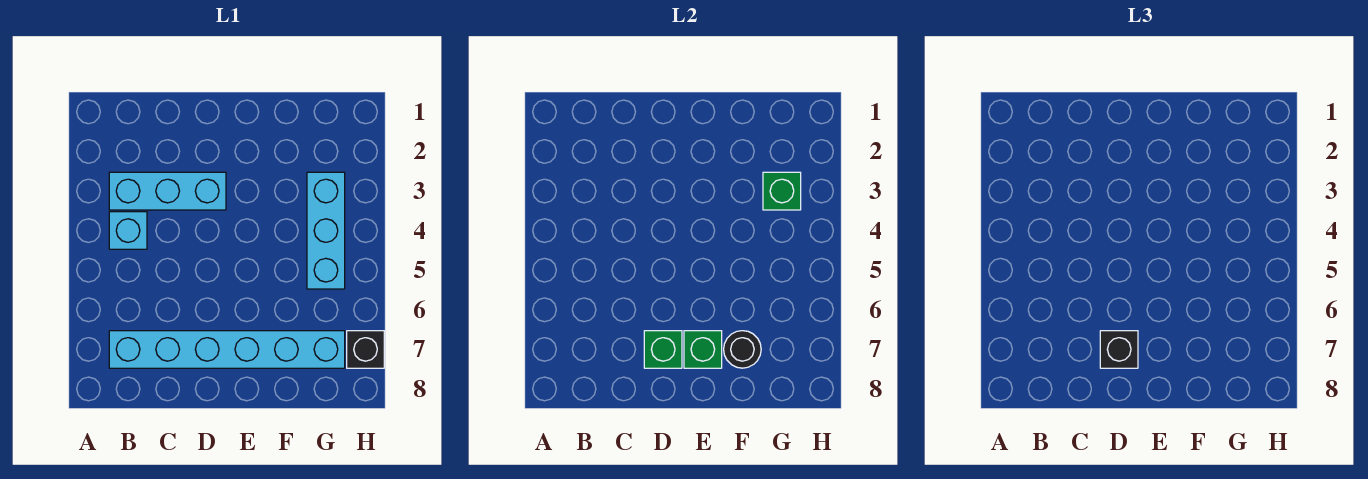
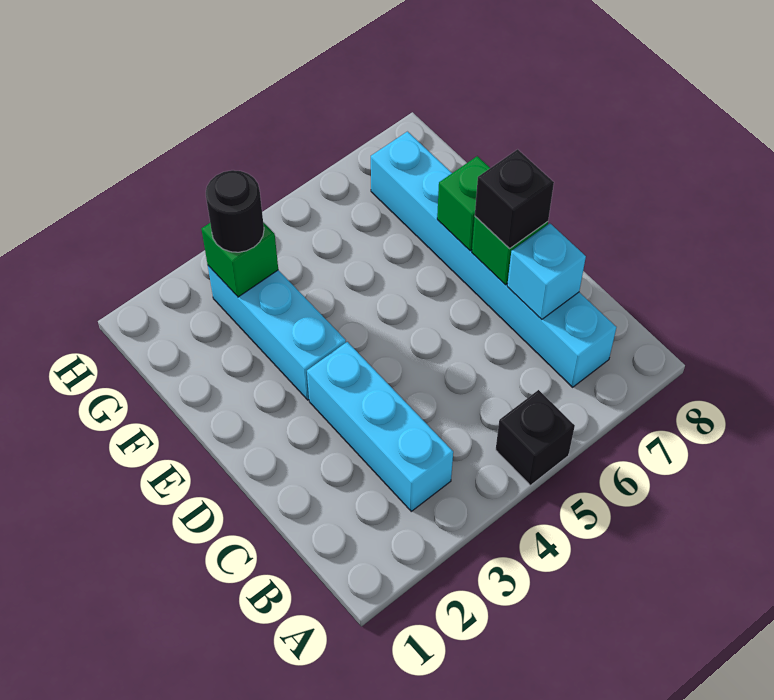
cyan 1x1 brick [109,212,147,249] -> cyan 1x1 brick moved to [507,223,586,319]
black 1x1 round brick [724,331,761,368] -> black 1x1 round brick moved to [206,170,264,252]
cyan 1x3 brick [307,172,345,289] -> cyan 1x3 brick turned to [208,266,346,400]
black 1x1 brick [347,331,384,368] -> black 1x1 brick moved to [496,390,575,485]

